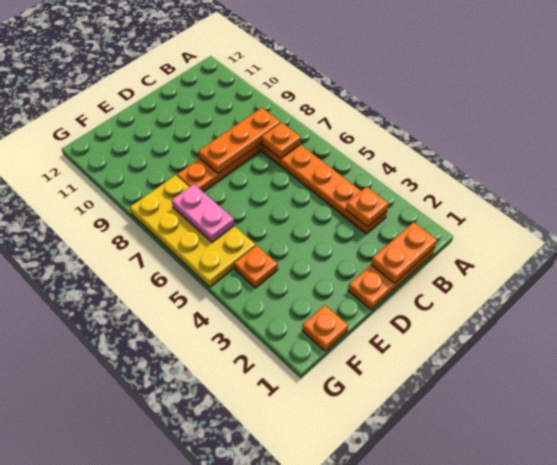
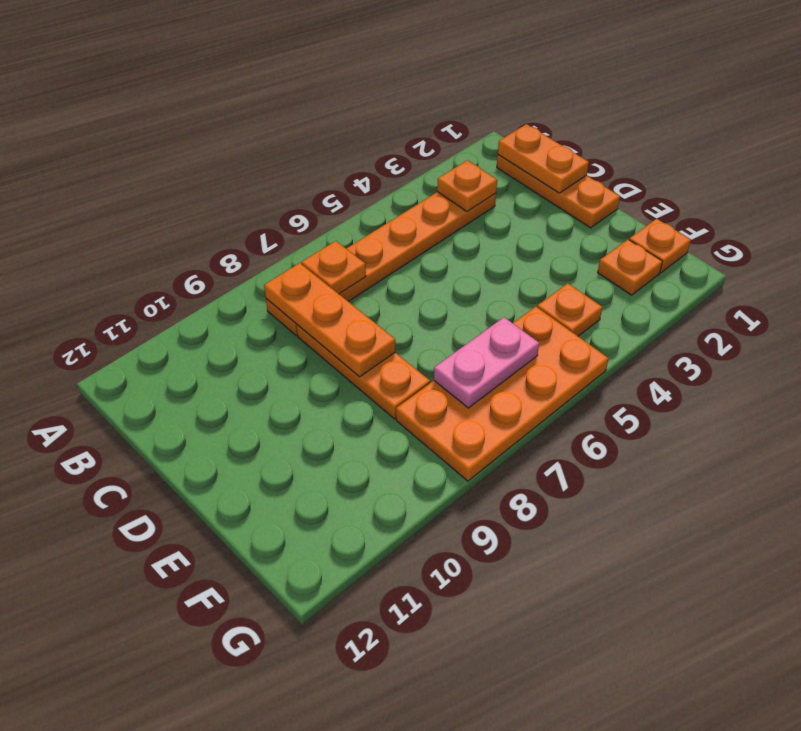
none -> orange 1x1 plate [598,239,663,295]
yellow 2x4 plate [130,175,256,287] -> orange 2x4 plate [396,307,609,481]

